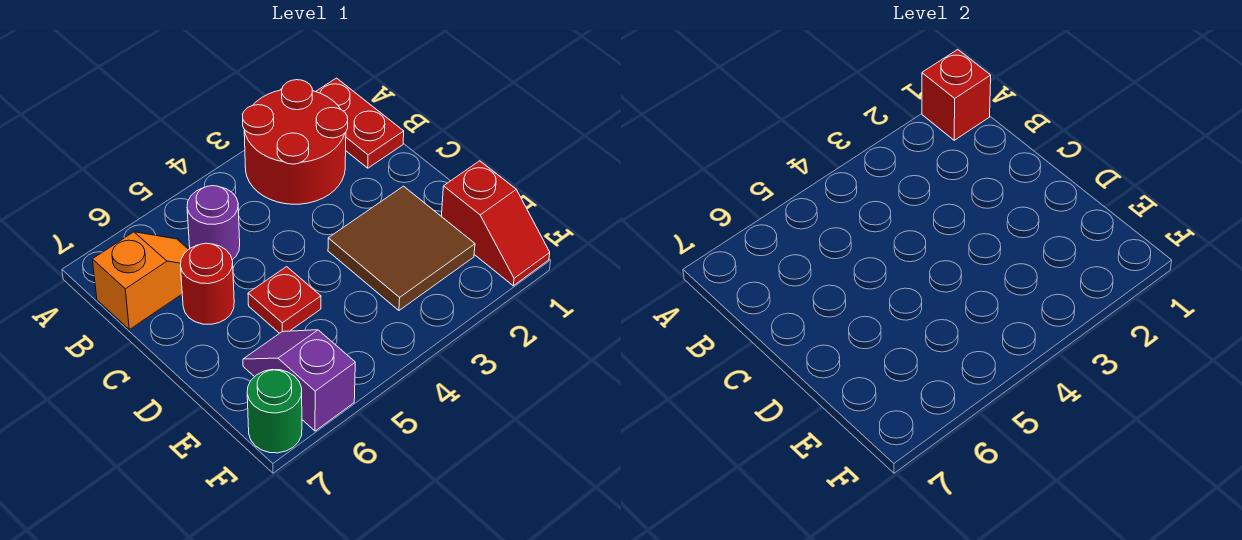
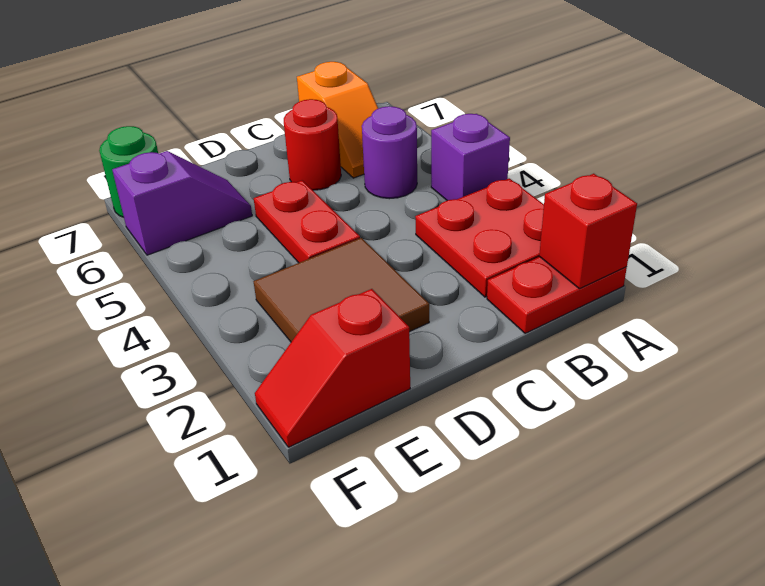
red 2x2 round brick [242,80,348,204] -> red 2x2 plate [415,178,544,297]
none -> purple 1x1 brick [431,114,510,200]
red 1x1 plate [248,267,321,333] -> red 1x2 plate [254,180,360,263]

